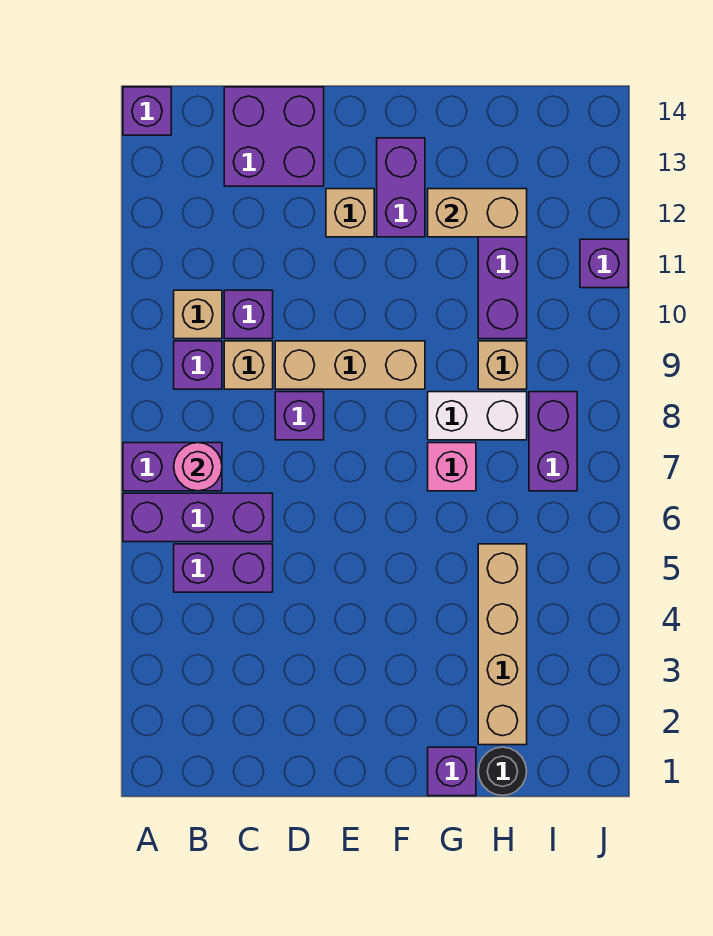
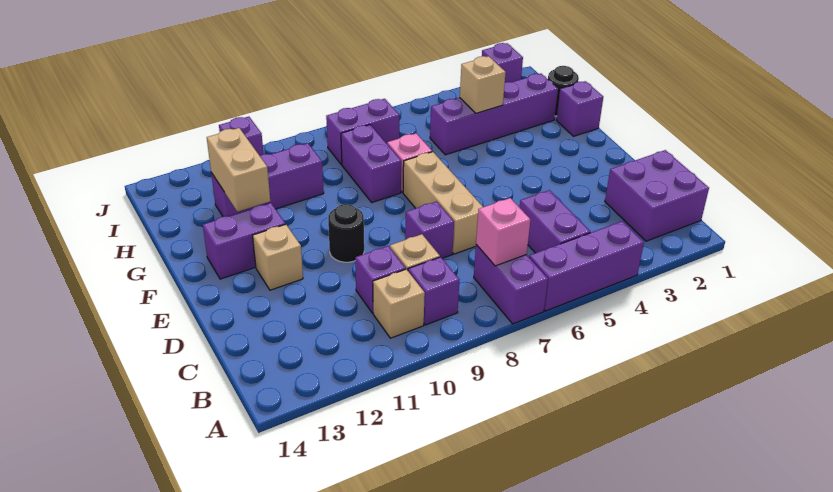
purple 1x3 brick [123,493,273,542] -> purple 1x3 brick turned to [529,221,644,311]
purple 1x1 brick [123,87,171,135] -> purple 1x1 brick moved to [482,43,523,82]
pink 1x1 round brick [174,443,222,491] -> pink 1x1 brick [476,198,531,266]
purple 2x2 brick [224,87,324,186] -> purple 2x2 brick moved to [605,150,709,241]
tan 1x3 brick [275,341,425,389] -> tan 1x3 brick moved to [403,152,483,254]
none -> black 1x1 round brick [328,204,364,262]
white 1x2 brick [428,392,527,440] -> purple 1x2 brick [341,125,401,202]
tan 1x4 brick [478,544,527,745] -> purple 1x4 brick [430,74,558,155]
tan 1x1 brick [478,341,527,389] -> tan 1x1 brick moved to [460,56,506,113]

